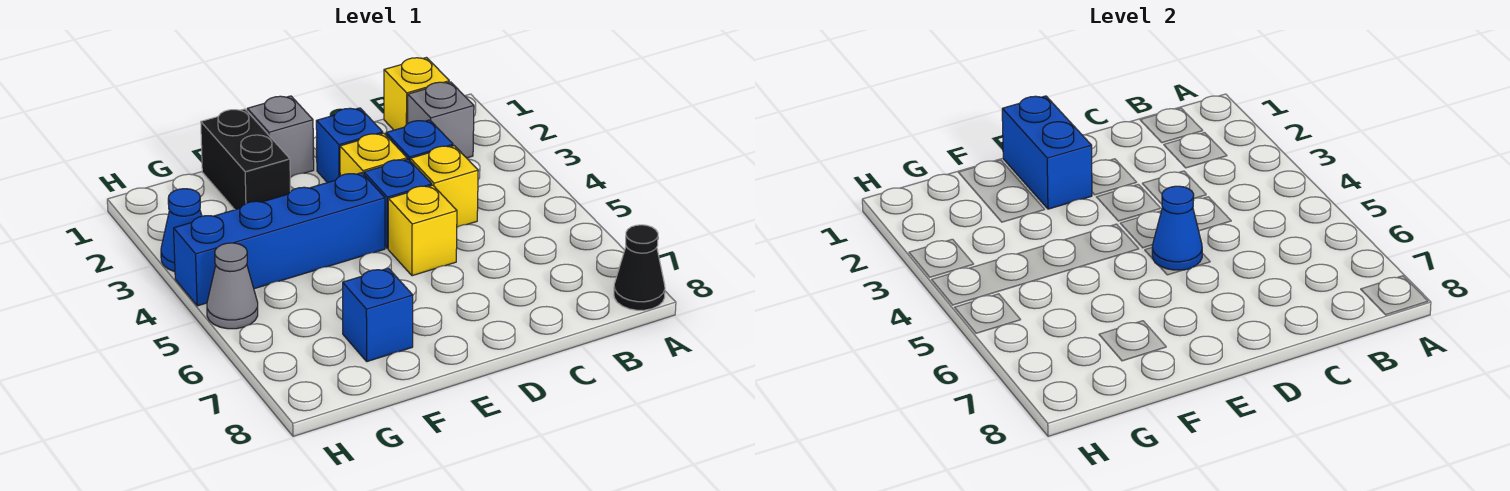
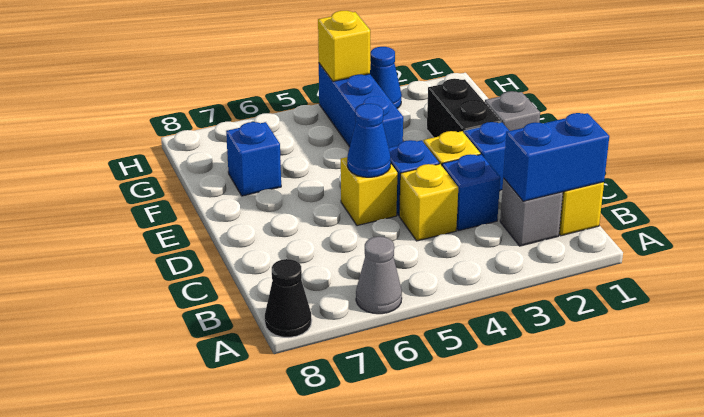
blue 1x2 brick [1002,96,1092,209] -> blue 1x2 brick moved to [503,113,609,201]
blue 1x4 brick [174,173,385,306] -> blue 1x3 brick [319,64,403,148]
black 1x2 brick [201,109,290,210] -> black 1x2 brick turned to [427,79,501,138]
none -> yellow 1x1 brick [318,11,370,81]
grey 1x1 cone [207,243,258,329] -> grey 1x1 cone moved to [356,237,402,314]

